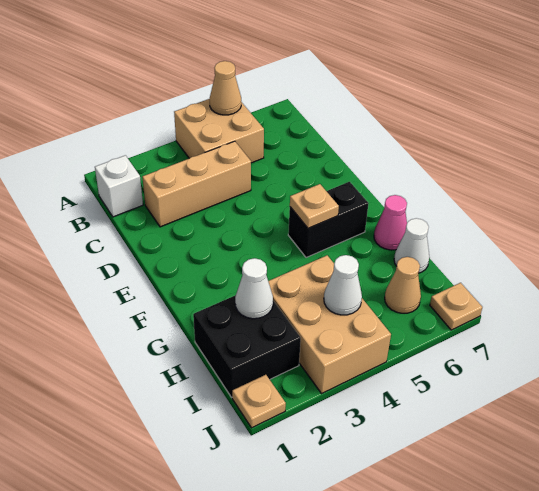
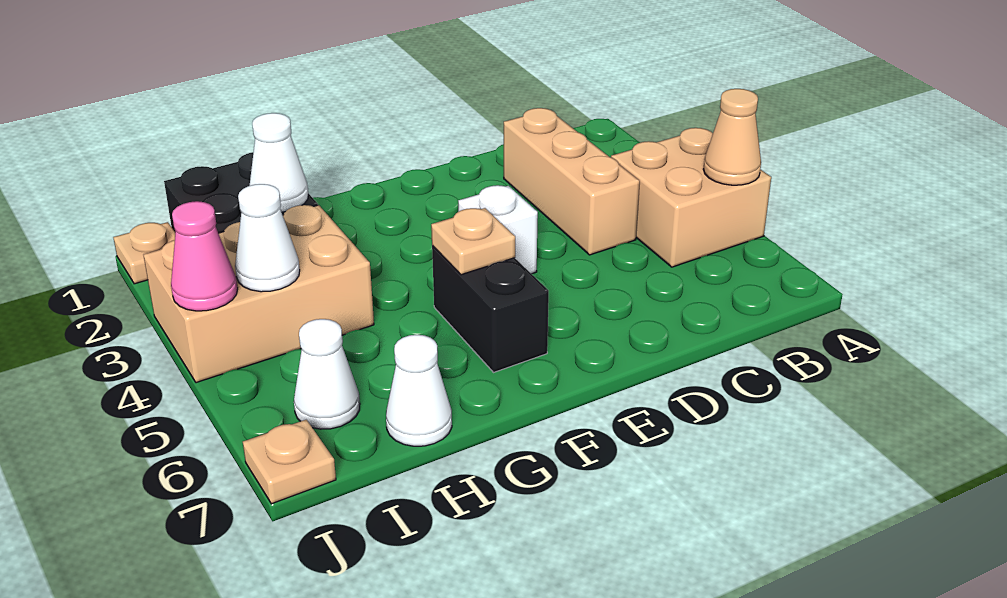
white 1x1 brick [95,155,143,217] -> white 1x1 brick moved to [458,185,538,274]
pink 1x1 cone [374,195,407,250] -> pink 1x1 cone moved to [171,201,238,311]
tan 1x1 cone [385,257,421,313] -> white 1x1 cone [294,319,360,429]

